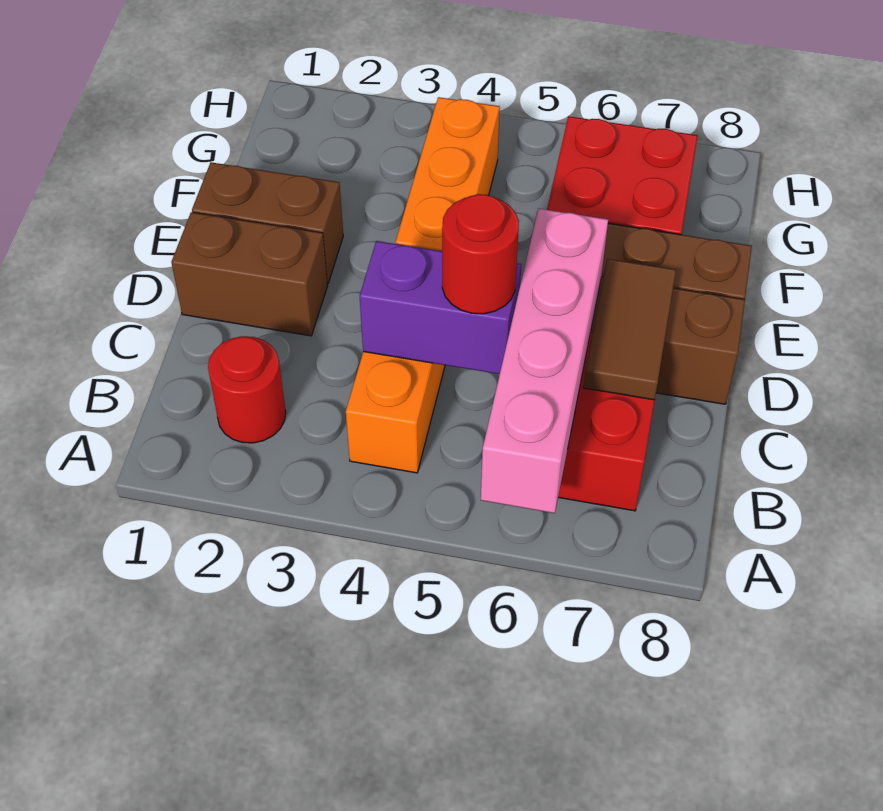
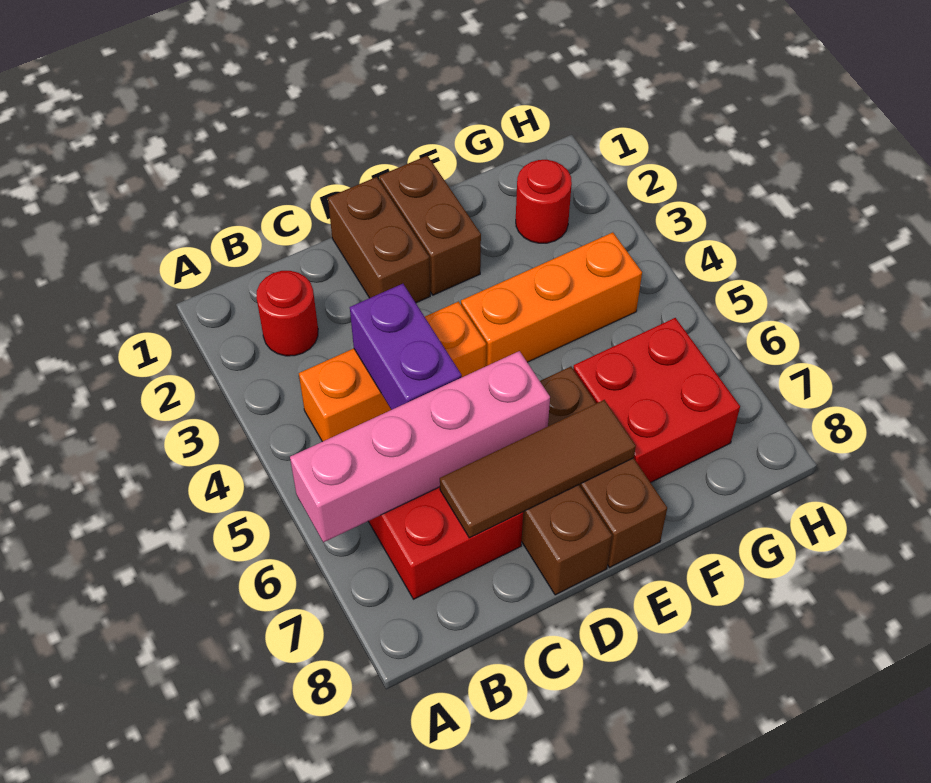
red 1x1 round brick [442,194,519,314] -> red 1x1 round brick moved to [516,160,572,243]
brown 1x2 tile [583,259,676,400] -> brown 1x3 tile [440,400,636,538]

